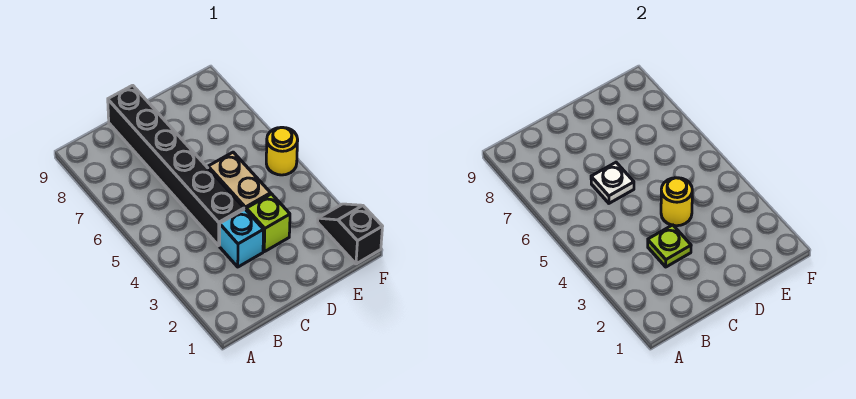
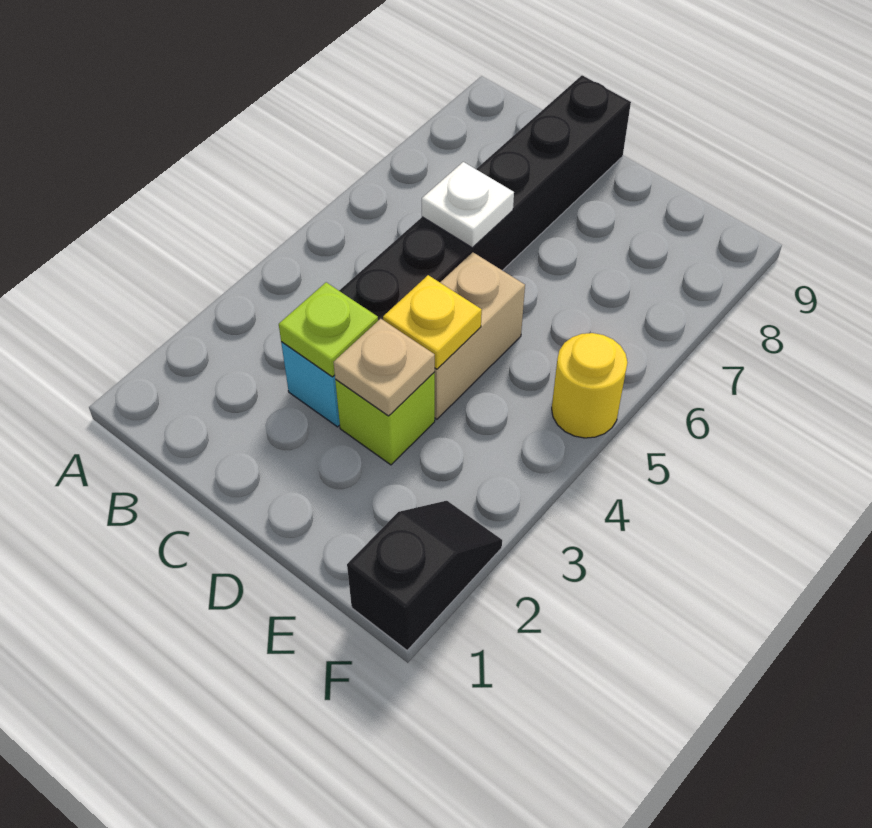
none -> tan 1x1 plate [334,319,435,416]
yellow 1x1 round brick [661,178,692,226] -> yellow 1x1 plate [383,275,482,369]

